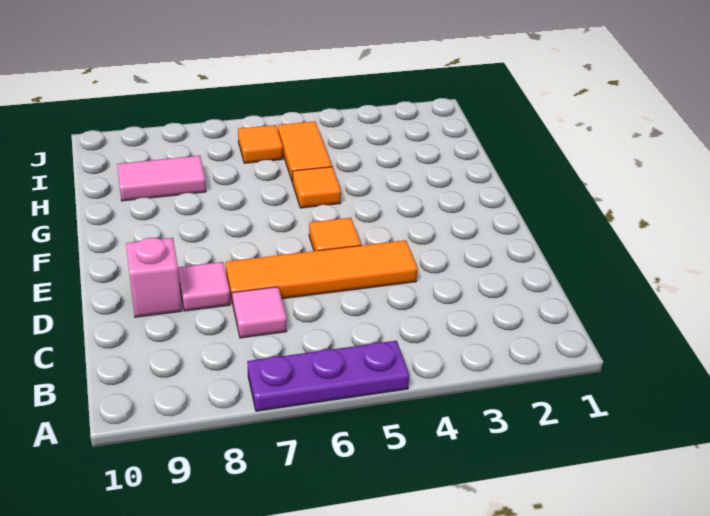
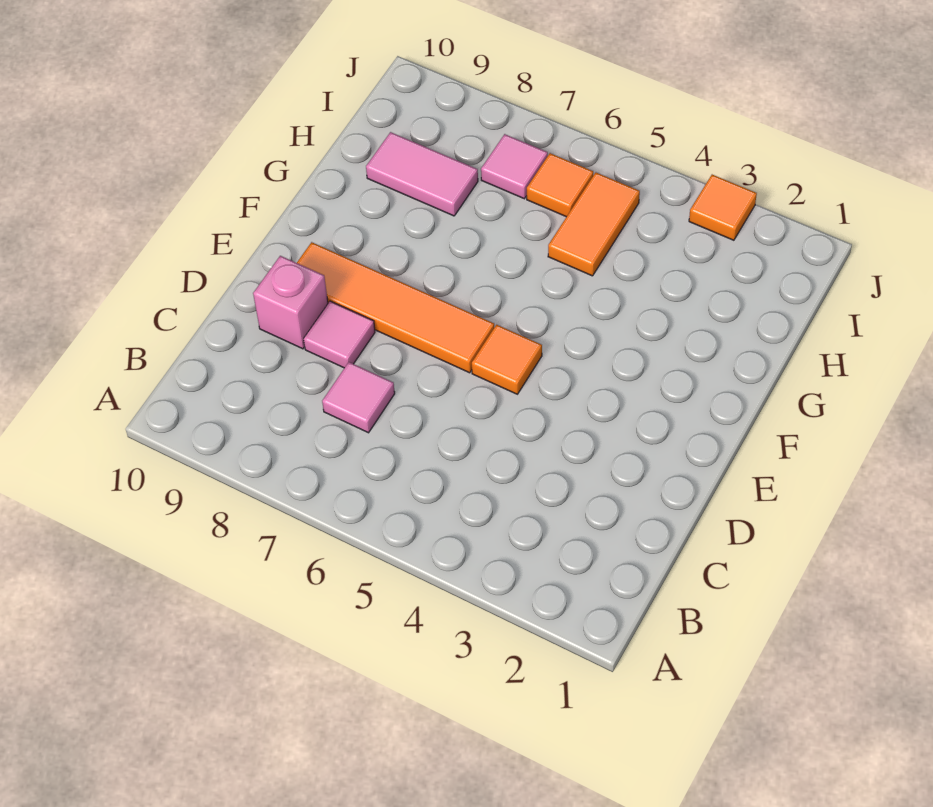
purple 1x3 plate [247,341,410,411] -> none
orange 1x4 tile [226,240,418,304] -> orange 1x4 tile moved to [297,242,494,373]
orange 1x1 tile [293,167,341,208] -> orange 1x1 tile moved to [689,175,757,240]
none -> pink 1x1 tile [481,134,548,199]

